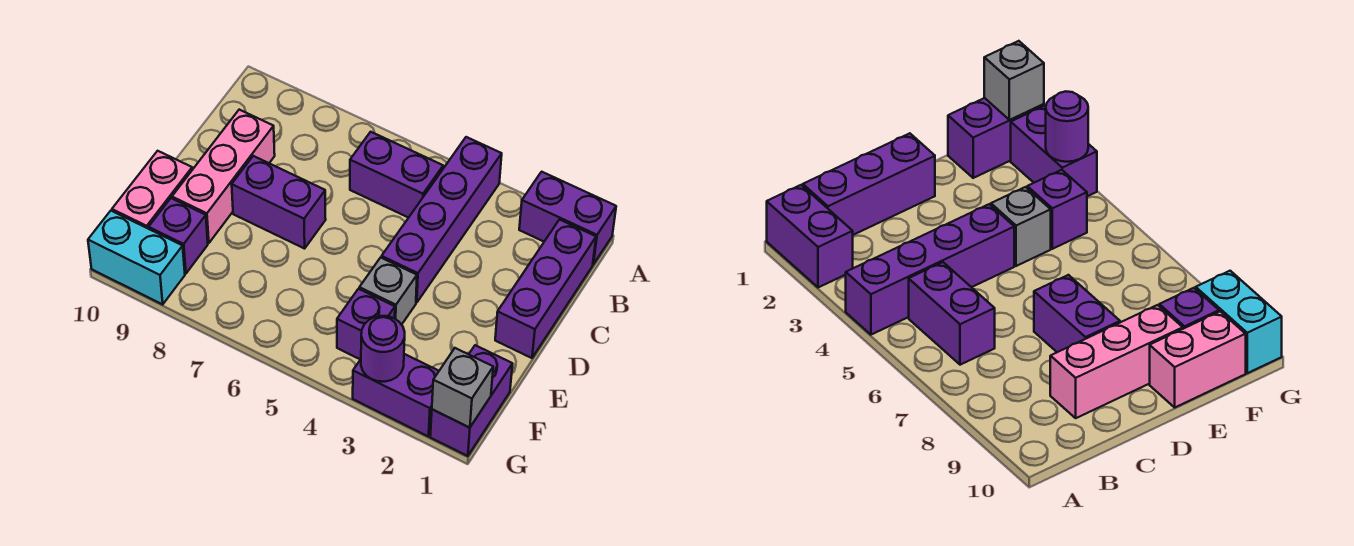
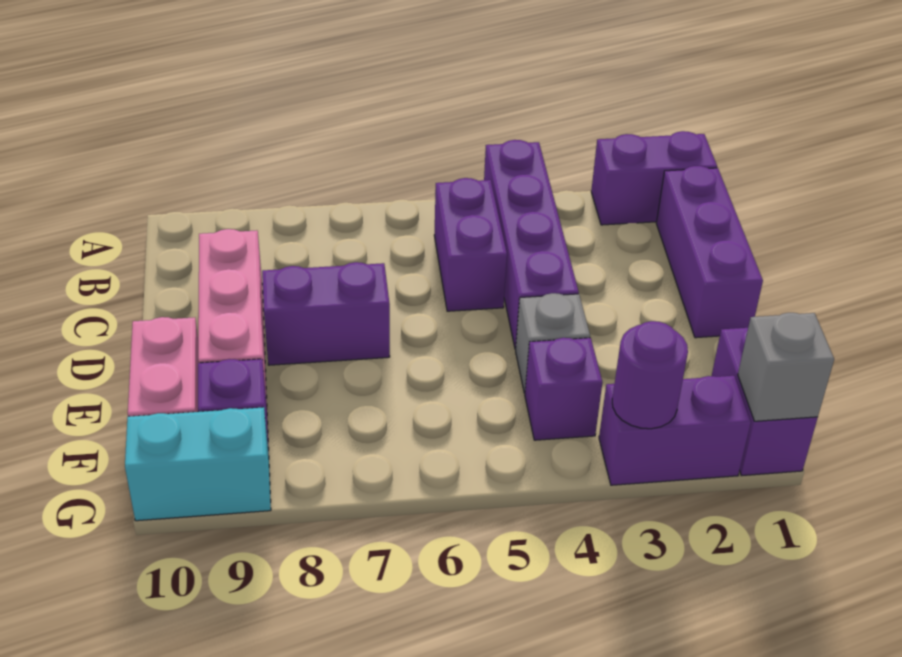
purple 1x2 brick [350,132,443,218] -> purple 1x2 brick turned to [434,178,507,311]

